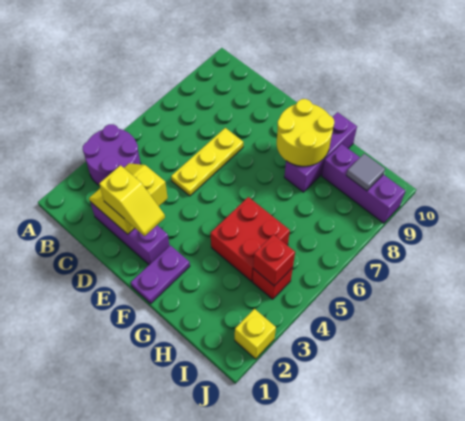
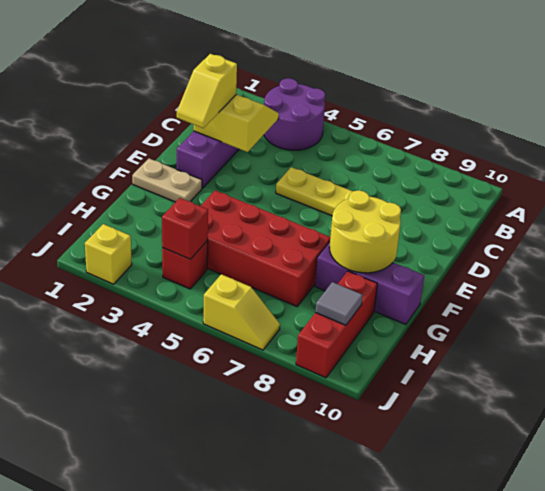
purple 1x2 plate [131,245,190,303] -> tan 1x2 plate [132,159,202,202]
red 2x2 brick [211,197,290,281] -> red 2x4 brick [201,190,330,306]
purple 1x3 brick [322,144,405,223] -> red 1x3 brick [296,271,377,378]
none -> yellow 1x2 slope [203,274,280,350]

